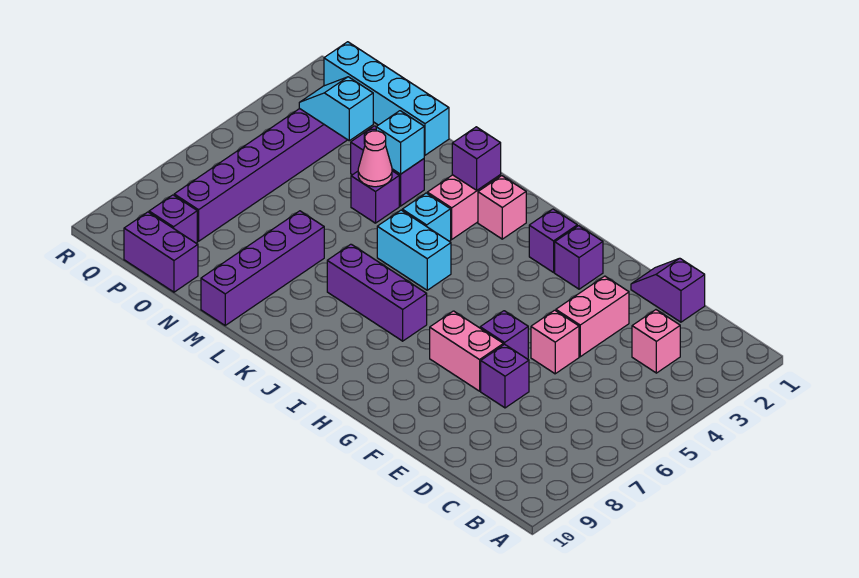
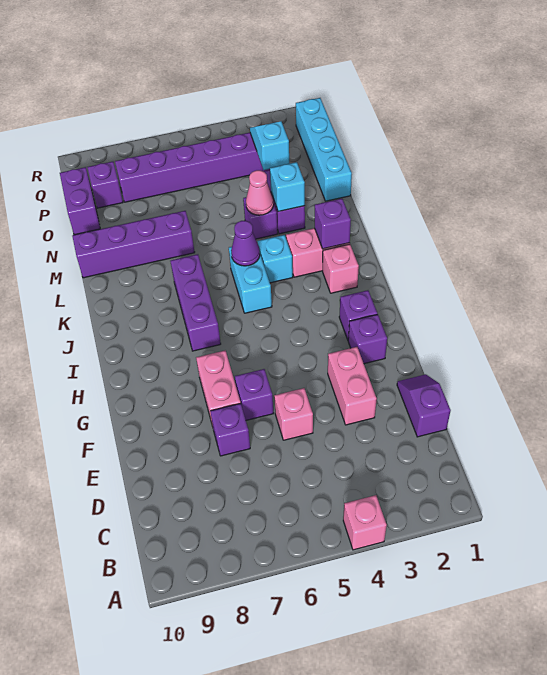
pink 1x1 brick [632,310,680,373] -> pink 1x1 brick moved to [343,495,387,550]
pink 1x2 brick [556,276,629,357] -> pink 1x2 brick turned to [328,347,377,425]
none -> purple 1x1 cone [231,221,260,266]

